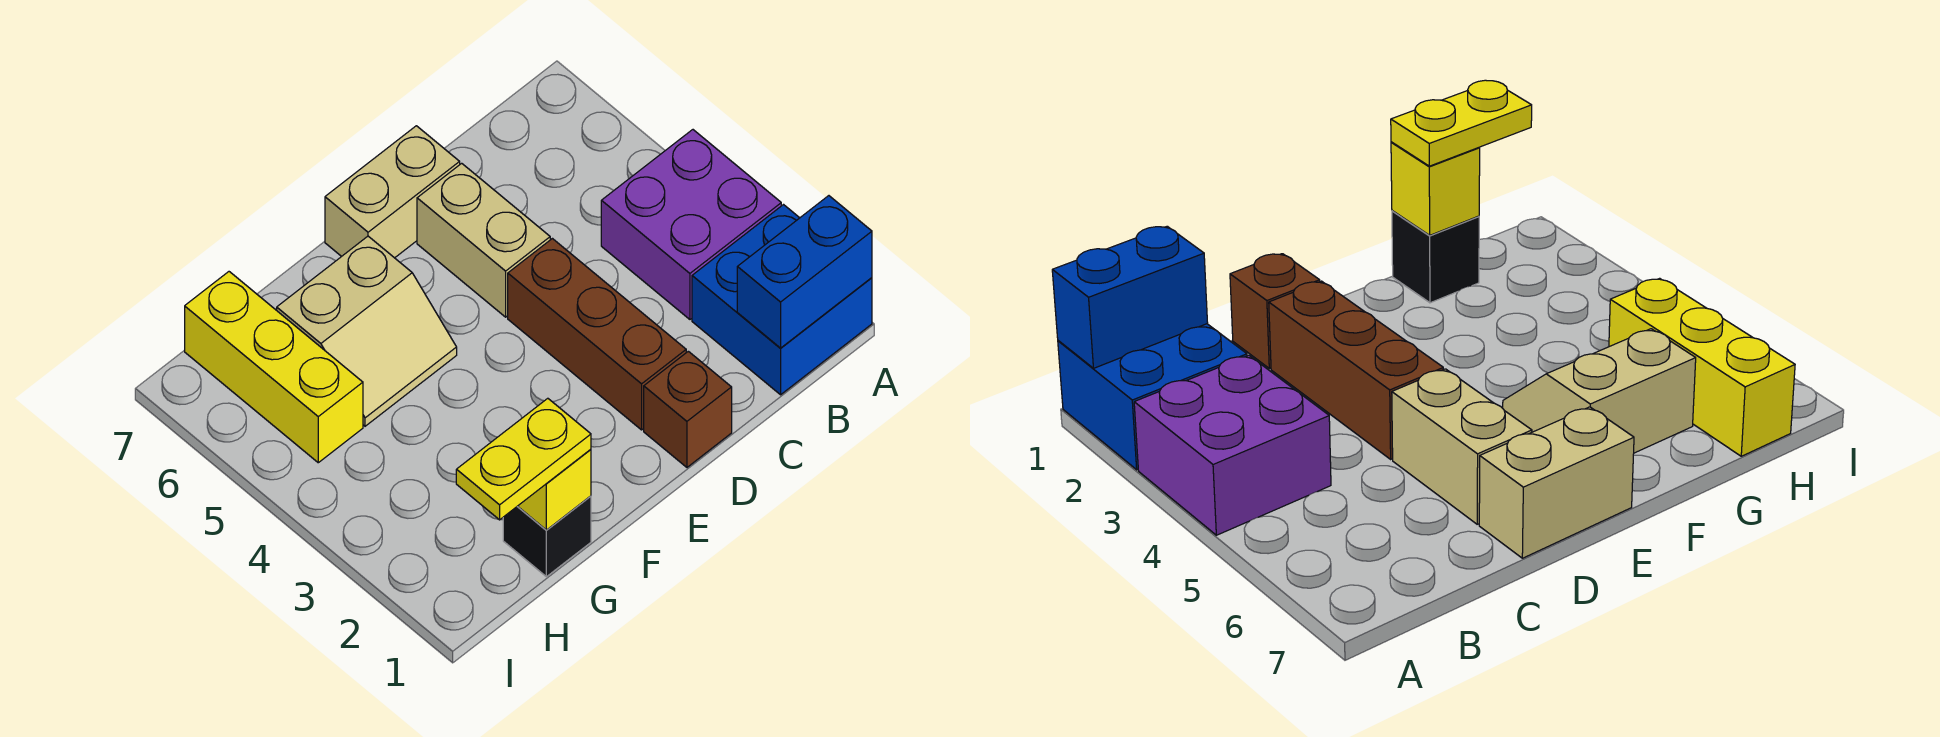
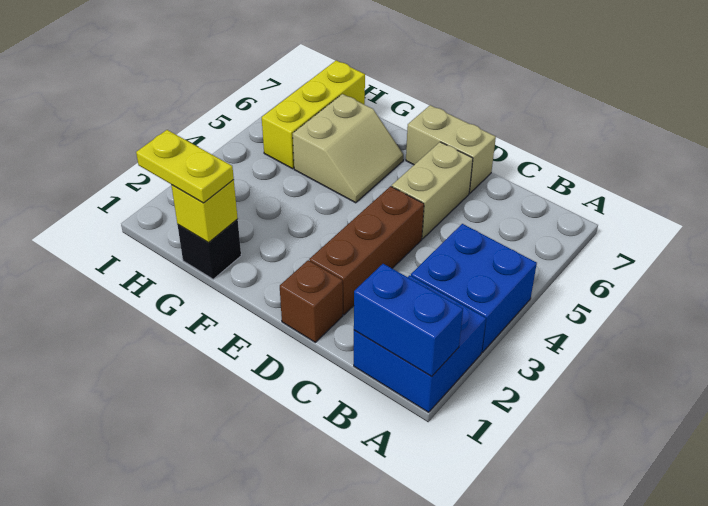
purple 2x2 brick [601,130,781,319] -> blue 2x2 brick [411,224,537,352]
tan 2x2 slope [277,236,457,426] -> tan 2x2 slope turned to [293,94,403,203]

